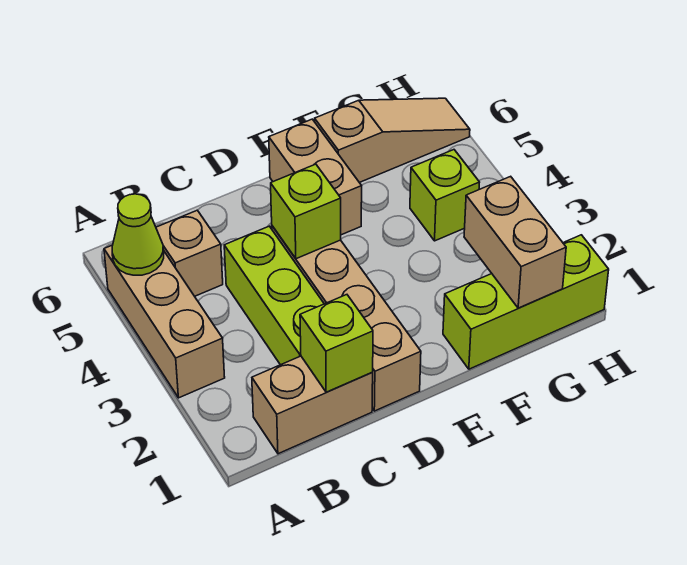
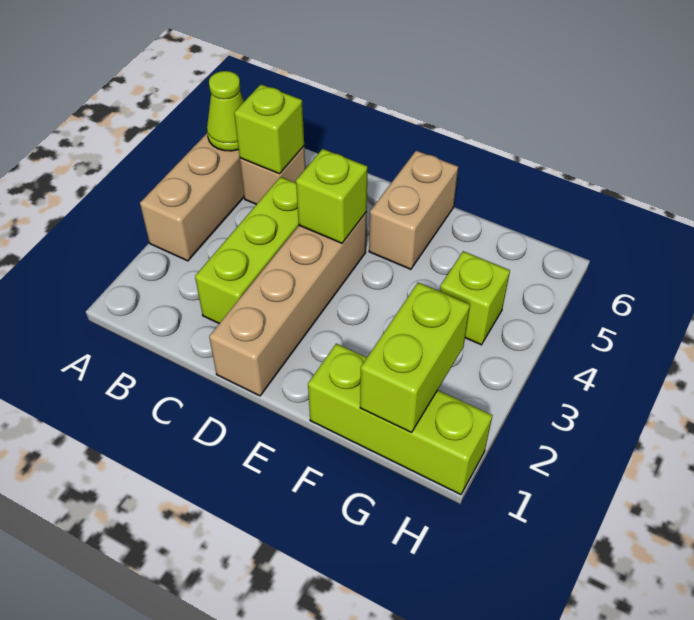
tan 1x2 brick [252,356,373,454] -> none
lime 1x1 brick [300,295,373,392] -> lime 1x1 brick moved to [234,84,304,174]
tan 1x3 slope [315,98,470,183] -> none
tan 1x2 brick [464,176,566,308] -> lime 1x2 brick [360,282,470,432]

